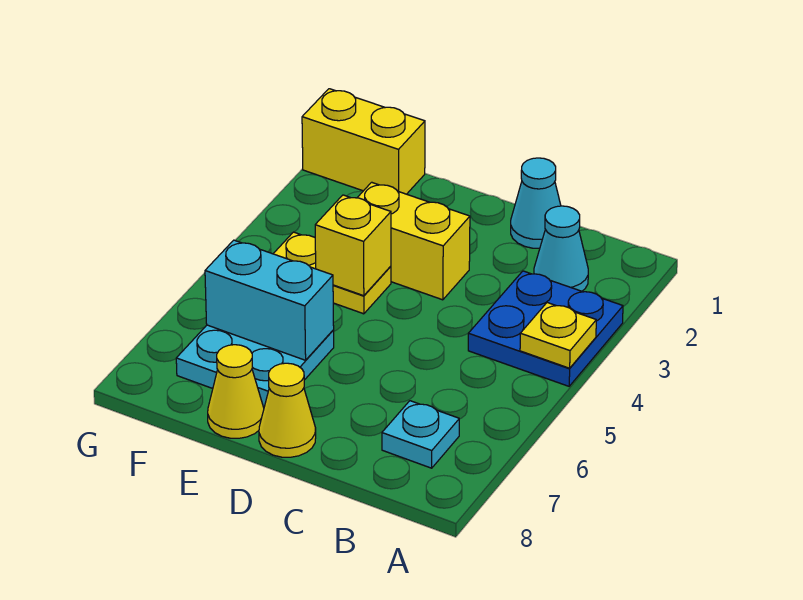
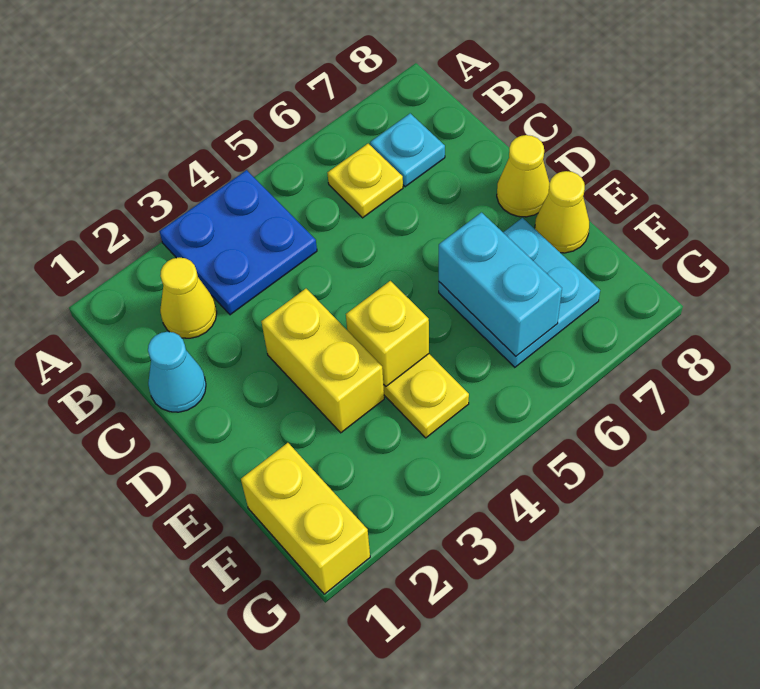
yellow 1x1 plate [520,303,596,368] -> yellow 1x1 plate moved to [327,144,403,218]
cyan 1x1 cone [534,206,588,291] -> yellow 1x1 cone [160,258,217,338]

